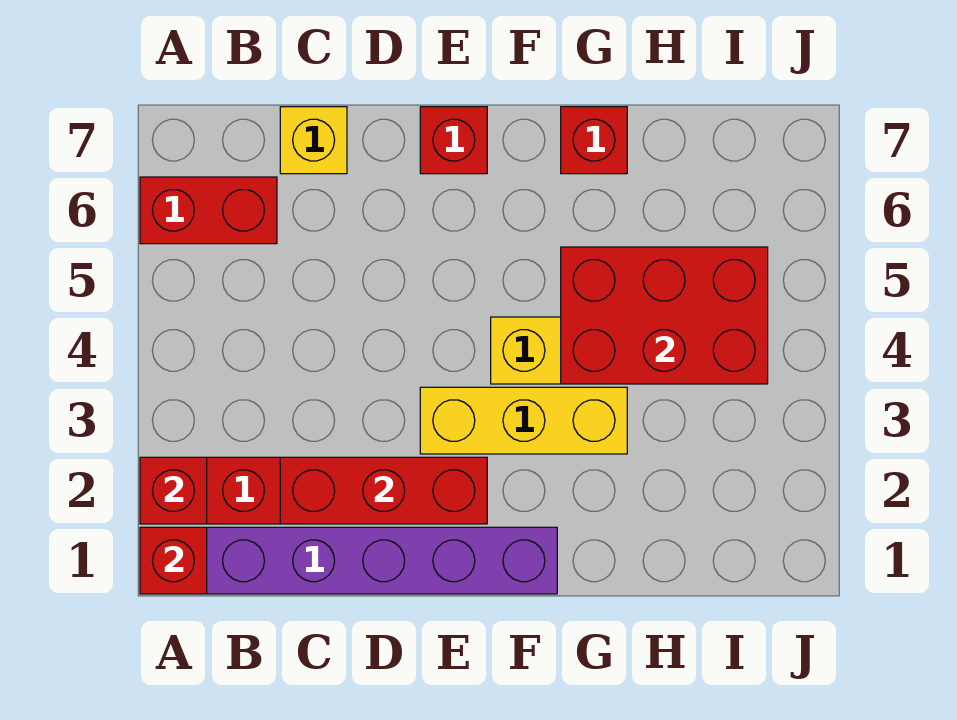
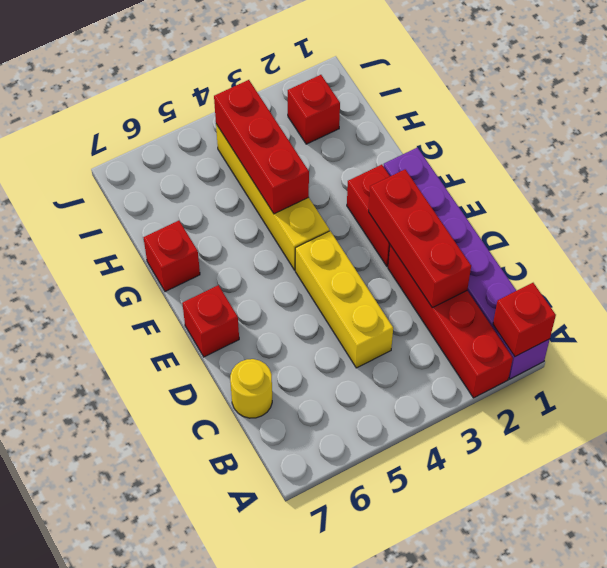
red 1x1 brick [140,457,207,524] -> red 1x1 brick moved to [288,75,340,144]
red 1x2 brick [140,177,277,244] -> red 1x2 brick moved to [347,165,390,266]
yellow 1x1 brick [280,107,347,174] -> yellow 1x1 round brick [230,359,272,418]
yellow 1x3 brick [420,387,627,454] -> yellow 1x3 brick moved to [295,231,393,368]
red 2x3 brick [561,247,768,384] -> red 1x3 brick [214,80,309,214]

